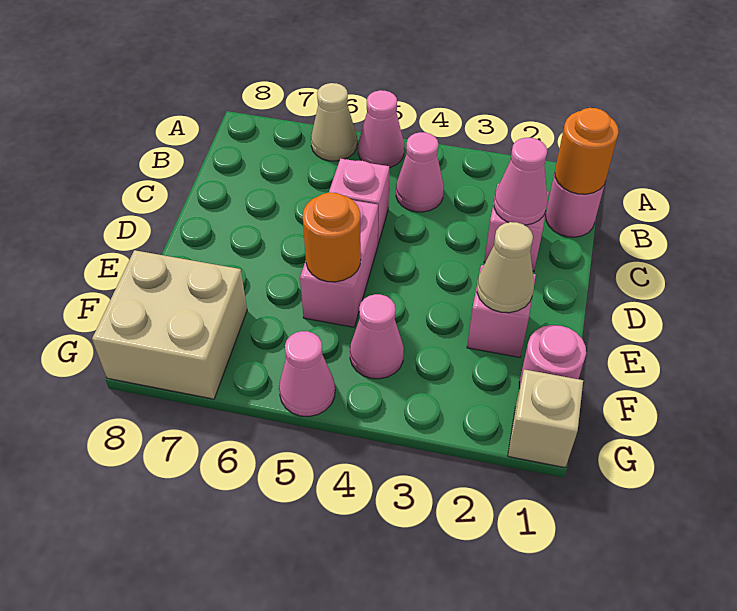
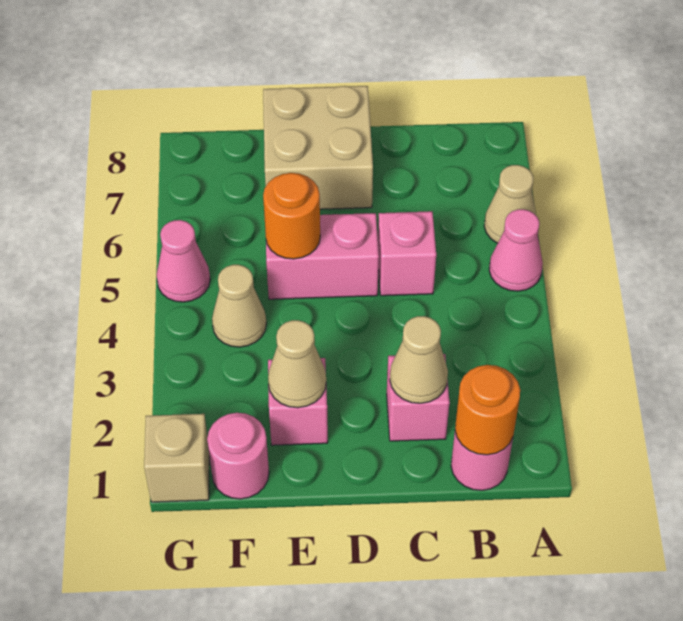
pink 1x1 cone [396,132,444,212] -> none
pink 1x1 cone [494,138,548,225] -> tan 1x1 cone [390,316,448,403]
pink 1x1 cone [350,294,404,379] -> tan 1x1 cone [212,265,266,347]
tan 2x2 brick [92,250,247,399] -> tan 2x2 brick moved to [263,86,373,209]

